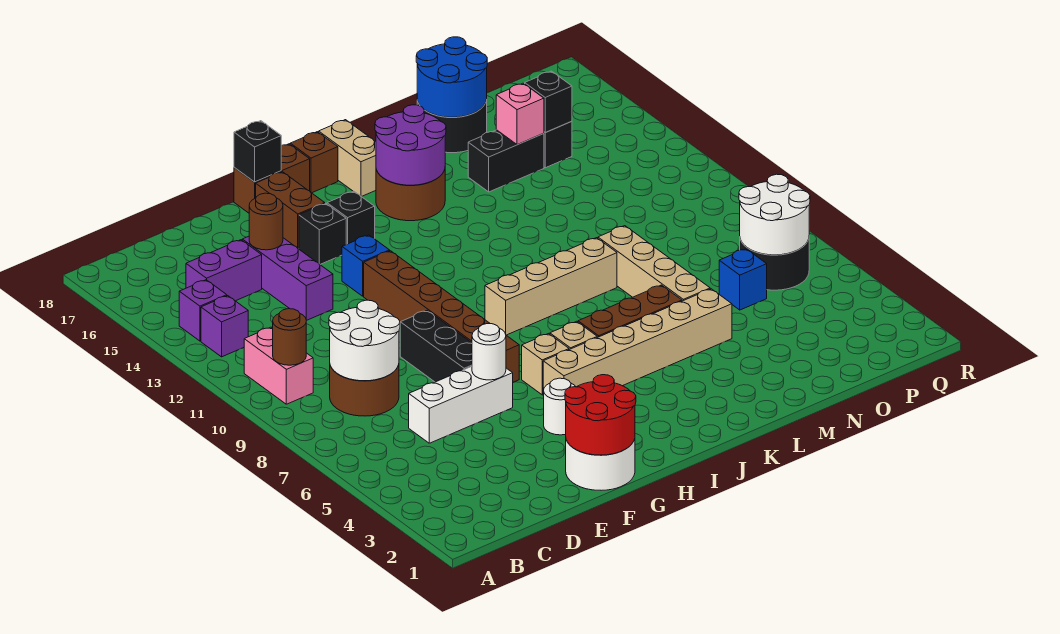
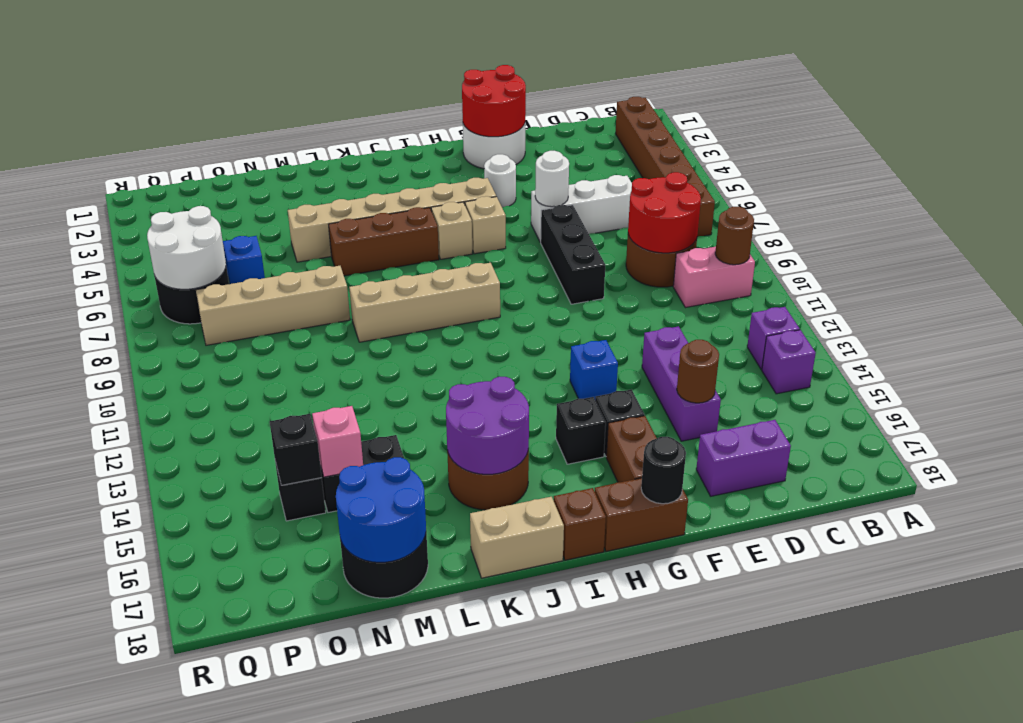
pink 1x2 brick [244,327,313,404] -> pink 1x2 brick turned to [673,247,755,308]
white 2x2 round brick [329,300,400,381] -> red 2x2 round brick [628,172,701,253]
purple 1x2 brick [186,240,262,301] -> purple 1x2 brick moved to [696,420,791,496]
brown 1x6 brick [364,251,519,382] -> brown 1x6 brick moved to [615,97,715,237]
black 1x1 brick [234,121,281,182] -> black 1x1 round brick [641,437,686,504]
tan 1x2 brick [319,120,376,197] -> tan 1x2 brick turned to [470,497,564,578]
tan 1x4 brick [598,226,710,301] -> tan 1x4 brick turned to [196,266,350,345]

